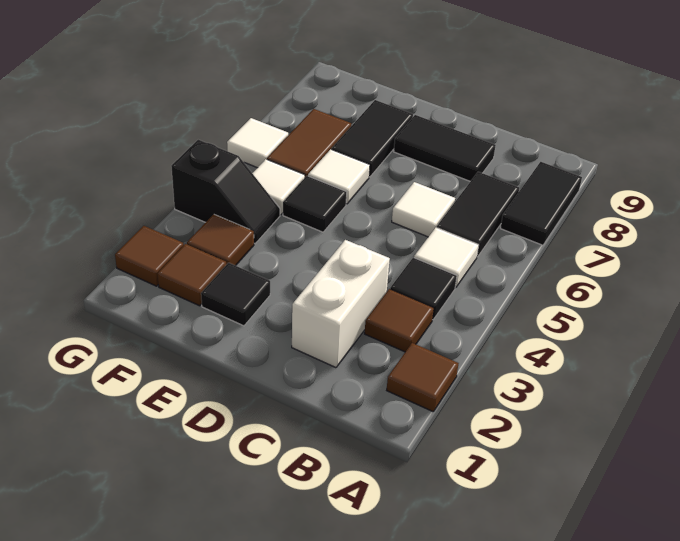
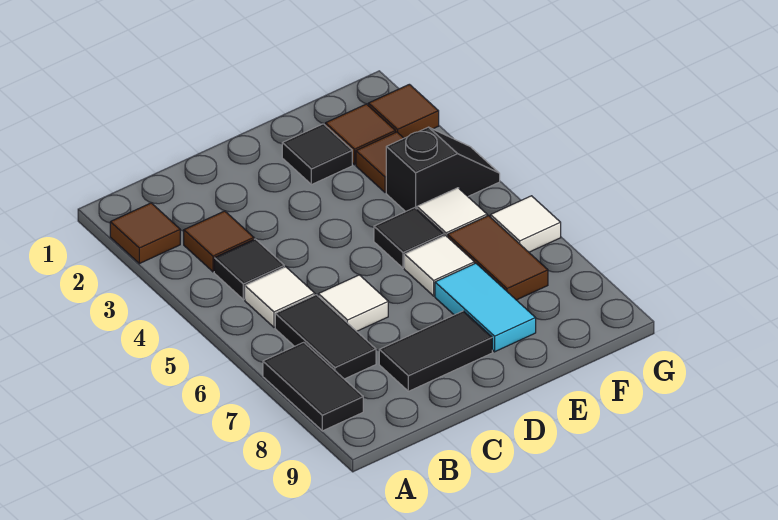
white 1x2 brick [292,240,390,368] -> none
black 1x2 tile [332,100,413,177] -> cyan 1x2 tile [435,263,536,352]
black 1x2 slope [171,140,280,243] -> black 1x2 slope turned to [386,127,500,212]

